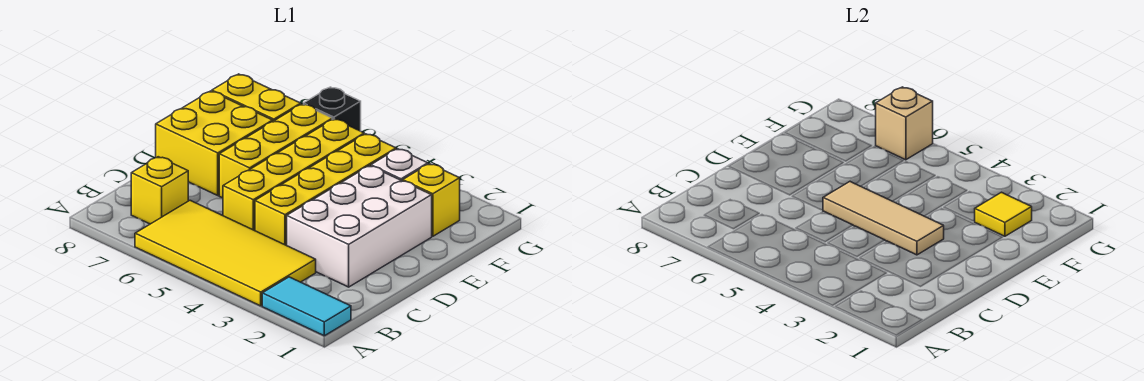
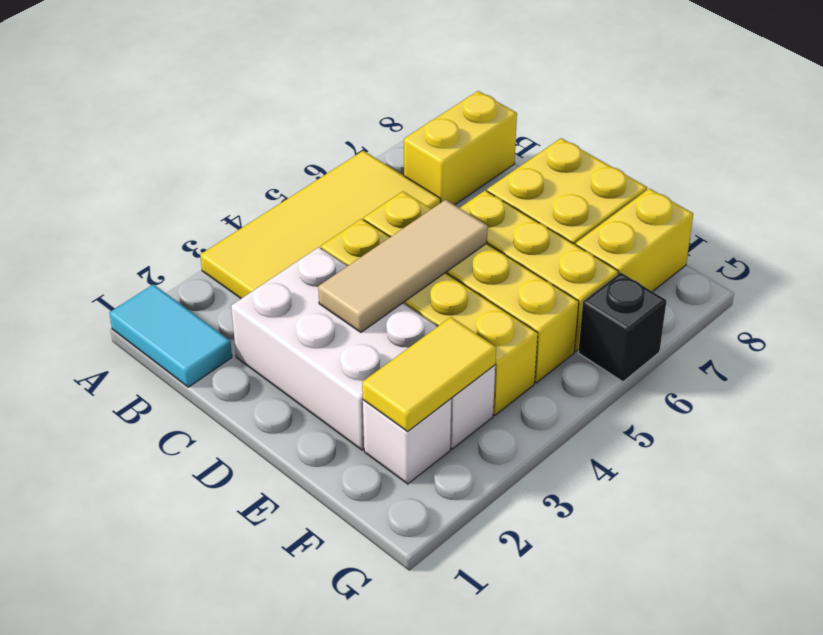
cyan 1x2 tile [262,277,351,336] -> cyan 1x2 tile turned to [110,284,232,387]
yellow 1x1 brick [131,157,188,224] -> yellow 1x2 brick [404,91,517,205]
yellow 1x1 brick [403,164,460,236] -> white 1x1 brick [363,399,451,484]
yellow 1x1 tile [975,192,1032,236] -> yellow 1x2 tile [362,317,496,431]
tan 1x1 brick [876,87,933,160] -> none

